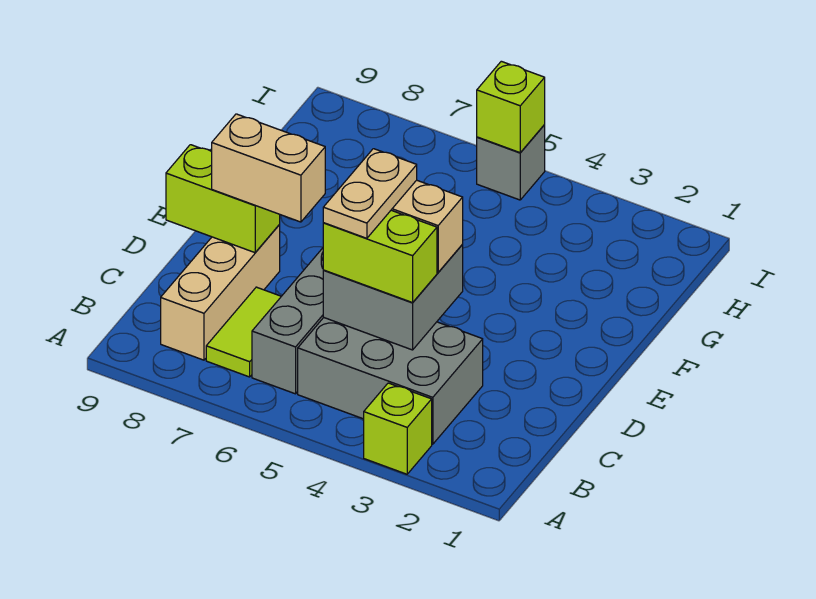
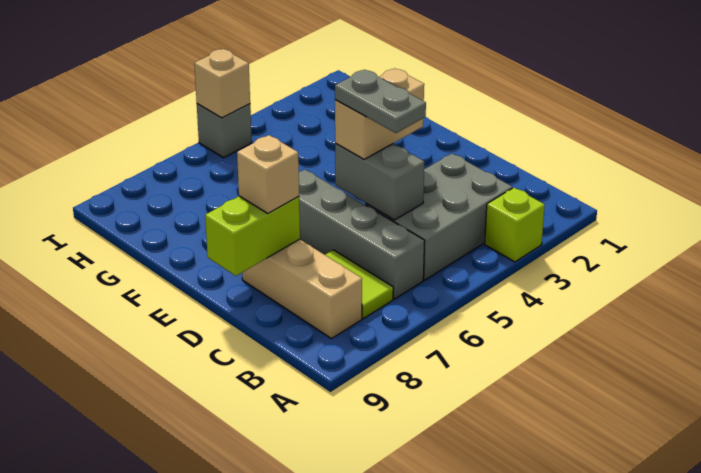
grey 2x2 brick [323,245,463,350] -> grey 1x2 brick [335,143,424,220]
lime 1x2 brick [323,210,437,303] -> none
tan 1x2 plate [323,149,417,238] -> grey 1x2 plate [335,70,426,133]
tan 1x2 brick [212,114,325,222] -> tan 1x1 brick [237,135,299,213]
lime 1x1 brick [477,61,545,153] -> tan 1x1 brick [194,49,250,118]

